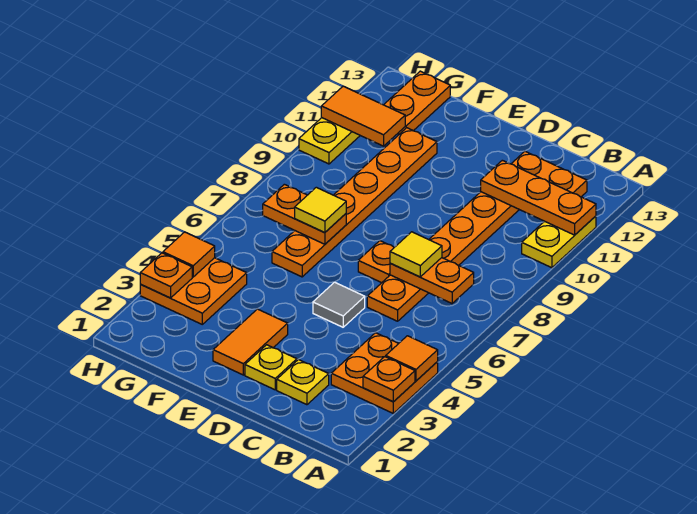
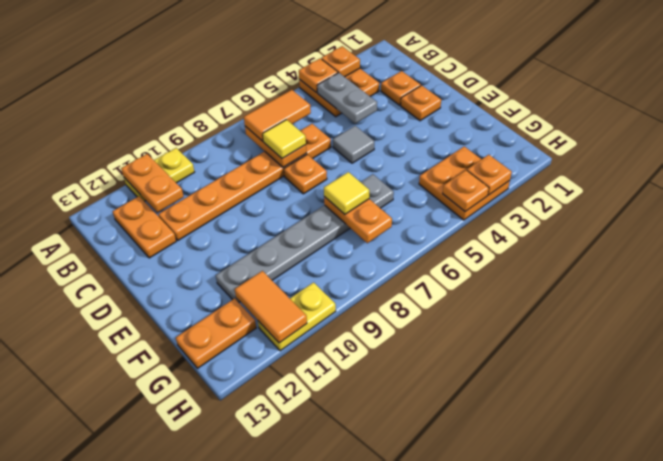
orange 1x1 tile [386,336,438,381] -> orange 1x1 plate [299,59,338,93]
orange 1x3 plate [481,160,596,235] -> orange 1x2 plate [121,154,184,213]
none -> grey 1x2 plate [317,73,377,123]
yellow 1x1 plate [277,360,329,405] -> orange 1x1 plate [381,71,421,105]
yellow 1x1 plate [245,345,297,390] -> orange 1x1 plate [401,85,441,121]
orange 1x2 tile [213,309,288,375] -> orange 1x2 tile moved to [244,90,311,141]
orange 1x6 plate [272,128,437,277] -> grey 1x6 plate [216,174,394,302]
orange 1x1 tile [163,232,215,277] -> orange 1x1 plate [443,170,489,212]

